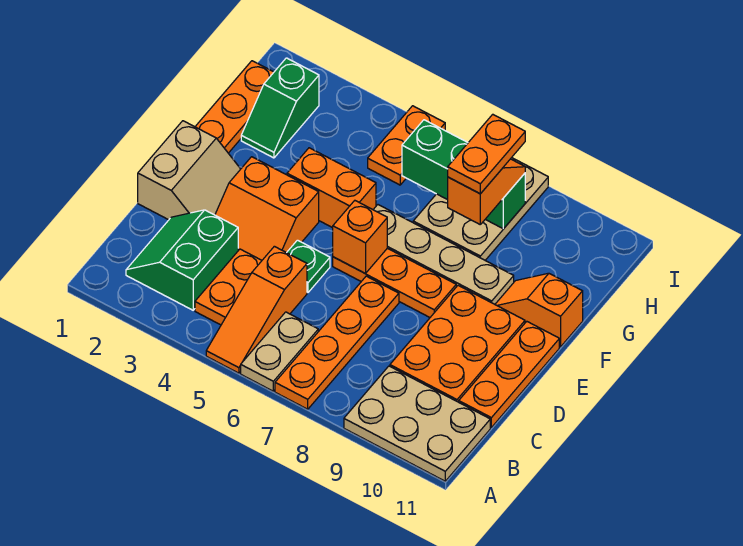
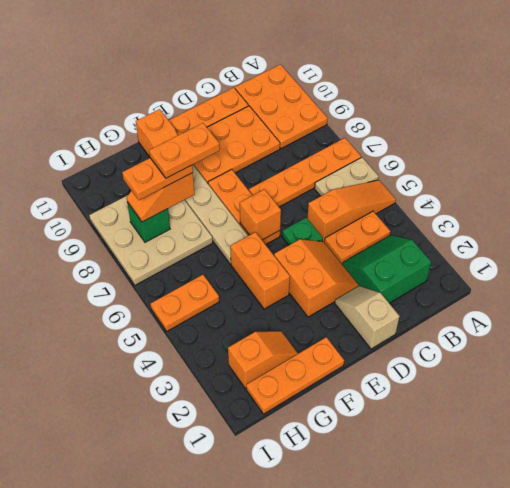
tan 2x3 plate [344,366,490,481] -> orange 2x3 plate [235,64,328,149]
green 2x2 slope [126,210,238,310] -> green 2x2 slope turned to [342,235,431,303]
tan 2x2 slope [138,121,240,220] -> tan 1x2 slope [335,286,400,349]
none -> orange 1x2 plate [149,123,220,178]
green 1x2 slope [241,58,319,158] -> orange 1x2 slope [228,331,298,389]
tan 2x3 plate [413,158,548,260] -> tan 3x3 plate [89,195,213,285]
green 1x3 brick [402,120,525,229] -> green 1x1 brick [127,202,170,242]

